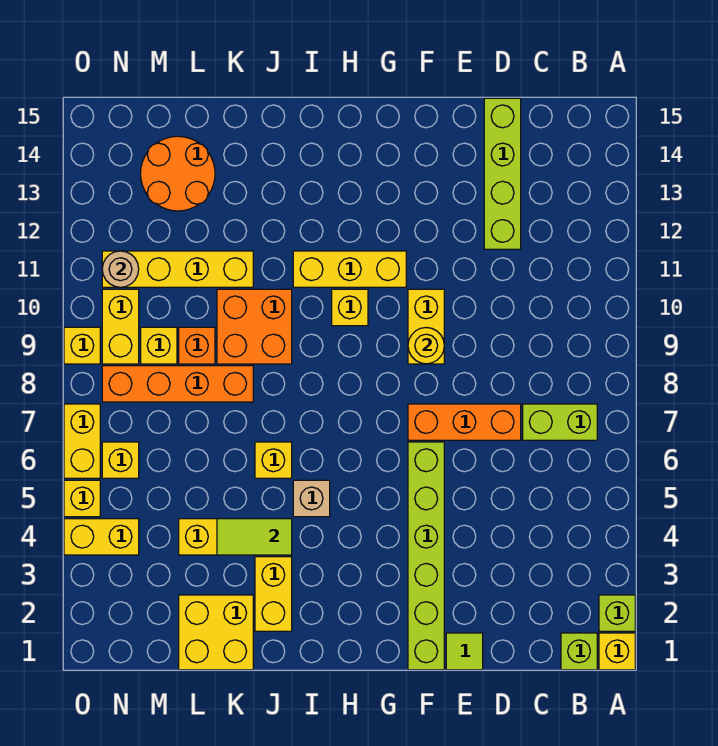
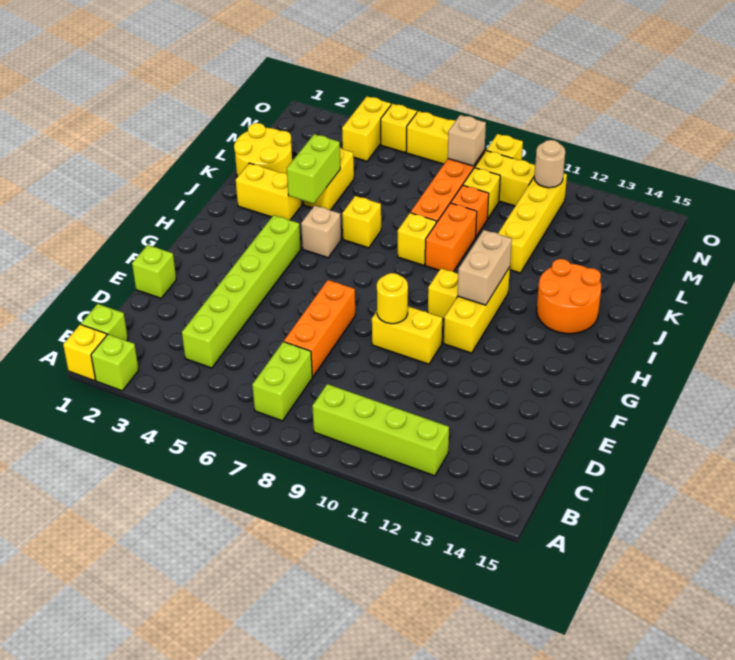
lime 1x4 brick [484,98,521,249] -> lime 1x4 brick moved to [312,384,449,476]
lime 1x1 tile [446,633,483,670] -> lime 1x1 brick [132,245,176,298]
lime 1x6 brick [408,442,444,670] -> lime 1x6 brick turned to [182,215,301,368]
none -> tan 1x2 brick [458,230,512,305]
lime 1x2 tile [217,519,292,555] -> lime 1x2 brick [287,134,340,204]
orange 2x2 brick [217,289,292,364] -> orange 1x2 brick [425,203,477,272]
yellow 2x2 brick [179,595,253,670] -> yellow 2x2 round brick [234,123,292,177]
orange 2x2 round brick [141,136,215,211] -> orange 2x2 round brick moved to [537,259,601,334]
yellow 1x1 brick [102,442,139,478] -> yellow 1x1 brick moved to [398,213,436,265]
none -> tan 1x1 brick [448,115,486,166]

